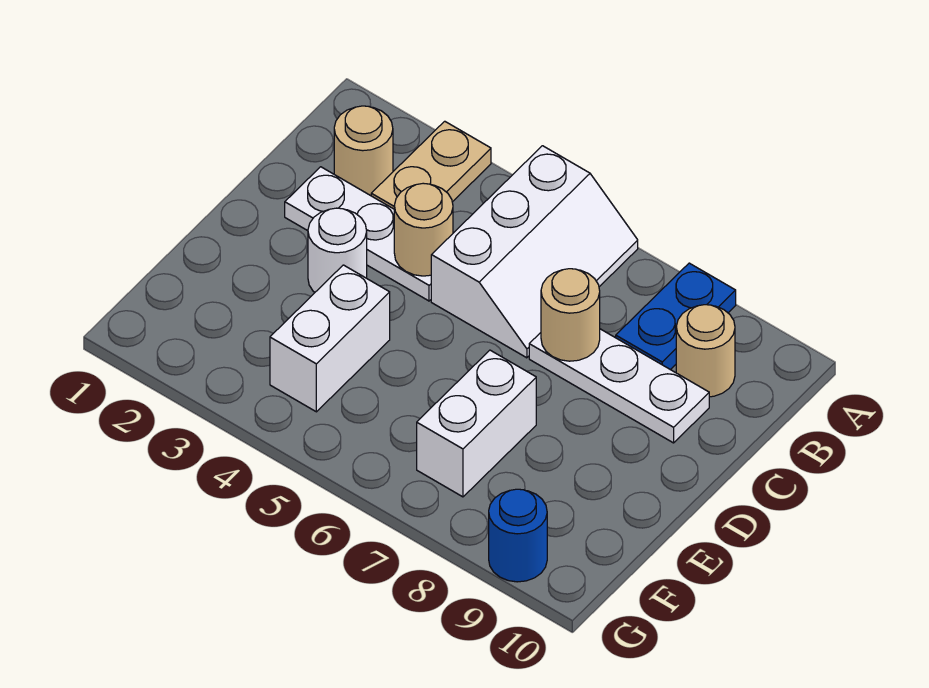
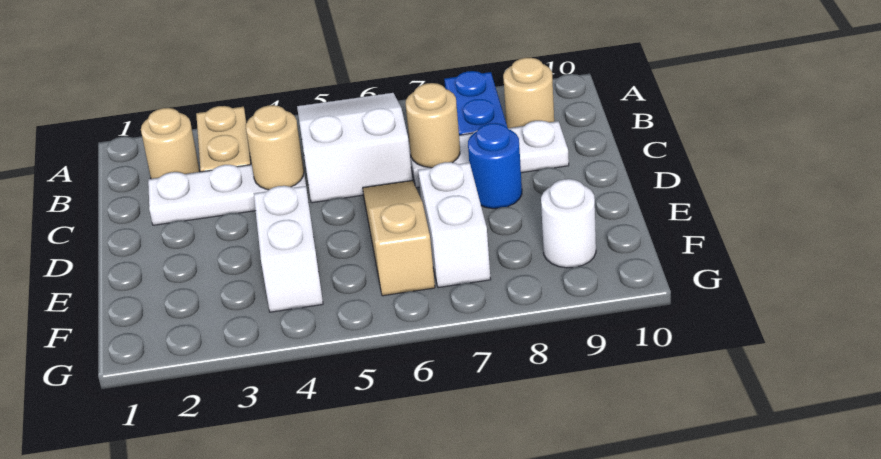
white 2x3 slope [431,146,638,358] -> white 2x3 slope turned to [297,93,412,203]
white 1x1 round brick [308,208,367,292] -> white 1x1 round brick moved to [541,179,596,268]
none -> tan 1x3 slope [363,180,435,296]
blue 1x1 round brick [489,489,547,582] -> blue 1x1 round brick moved to [468,123,522,209]

